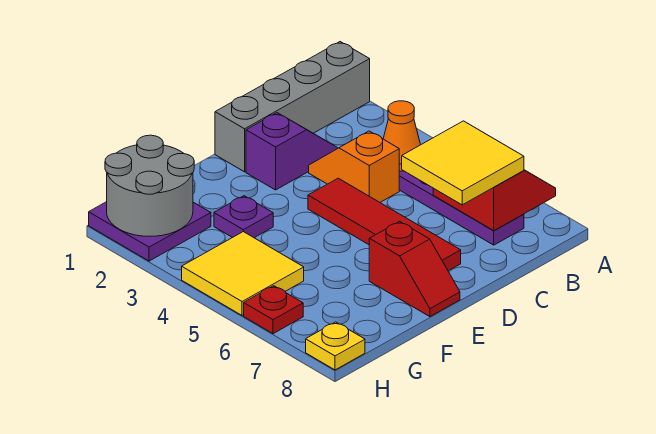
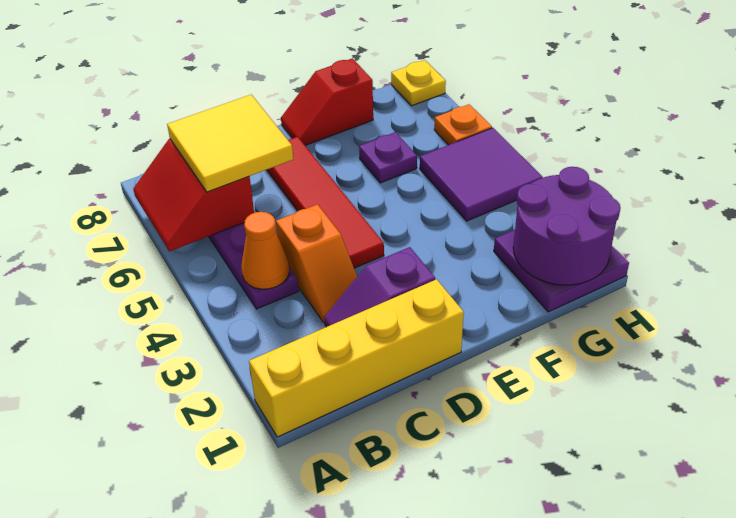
grey 1x4 brick [215,42,370,172] -> yellow 1x4 brick [249,279,464,437]
red 1x2 slope [369,222,460,317] -> red 1x2 slope turned to [281,58,373,145]
purple 1x1 plate [214,196,273,238] -> purple 1x1 plate moved to [359,132,417,183]
grey 2x2 round brick [105,135,194,236] -> purple 2x2 round brick [513,167,620,285]
yellow 2x2 tile [182,232,304,315] -> purple 2x2 tile [420,128,543,221]
red 1x1 plate [244,286,303,334] -> orange 1x1 plate [434,104,492,145]

